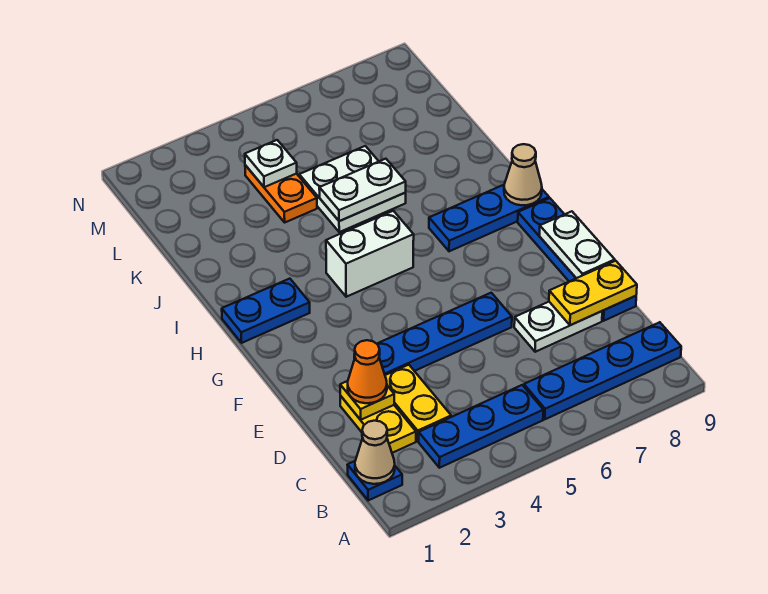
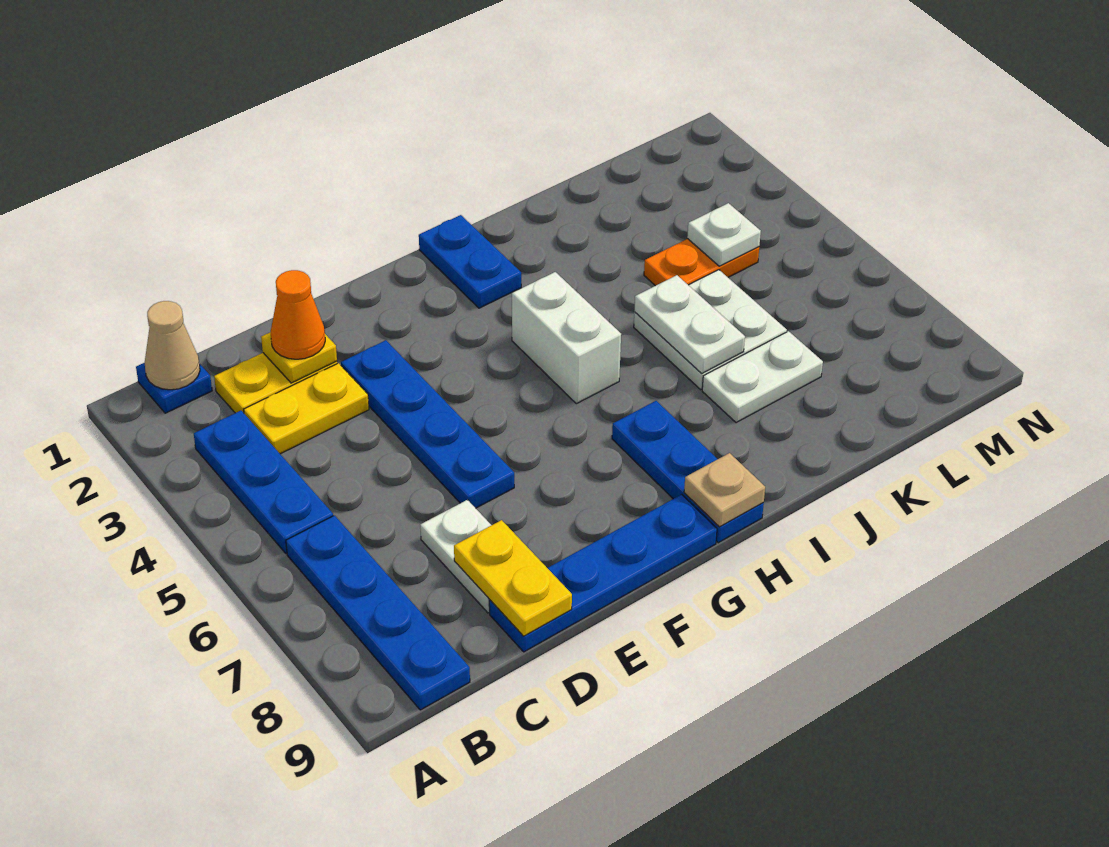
white 1x2 plate [540,211,615,278] -> white 1x2 plate moved to [702,331,823,423]
tan 1x1 cone [504,144,542,205] -> tan 1x1 plate [684,453,765,527]

